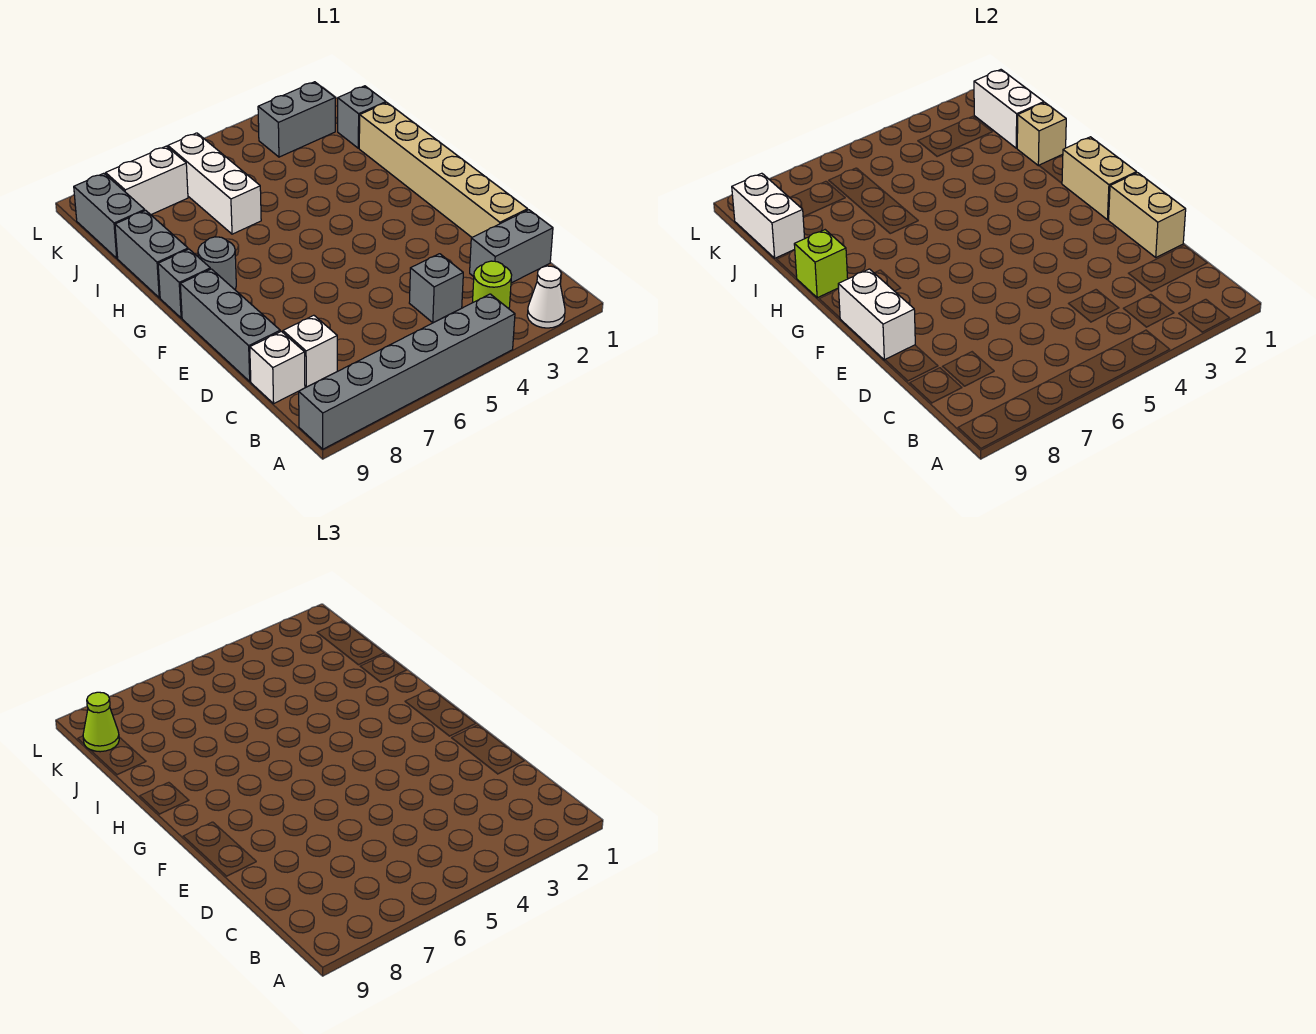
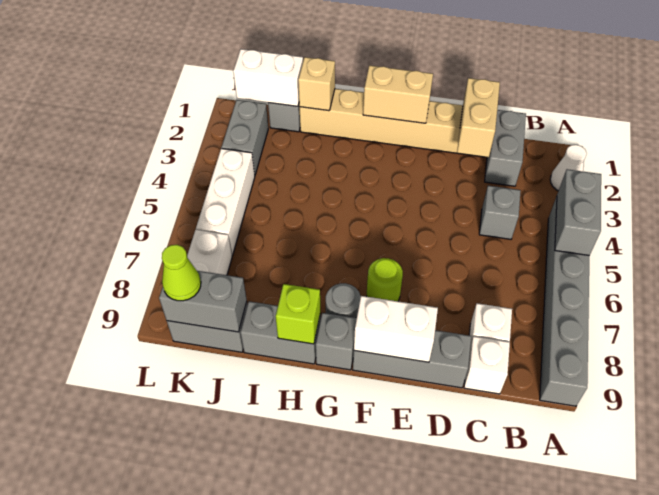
none -> grey 1x2 brick [555,169,601,256]
lime 1x1 round brick [472,261,512,309] -> lime 1x1 round brick moved to [367,258,403,301]
tan 1x2 brick [1109,173,1186,257] -> tan 1x2 brick turned to [457,78,500,157]
white 1x3 brick [168,133,261,234] -> white 1x3 brick turned to [196,148,255,256]
white 1x2 brick [732,173,805,258] -> grey 1x2 brick [159,271,247,332]

